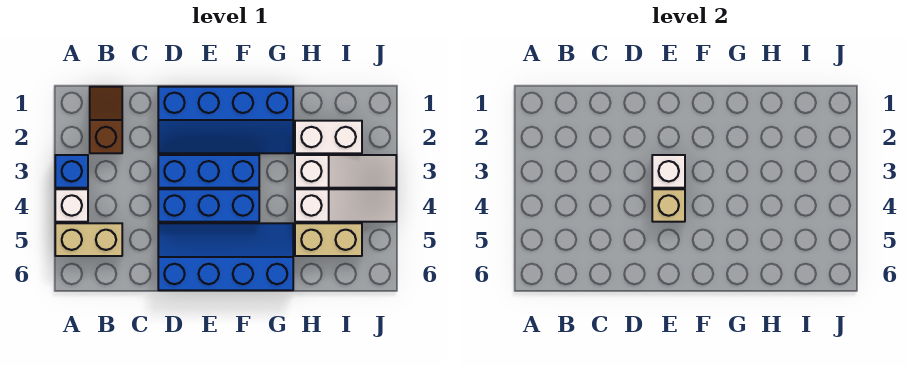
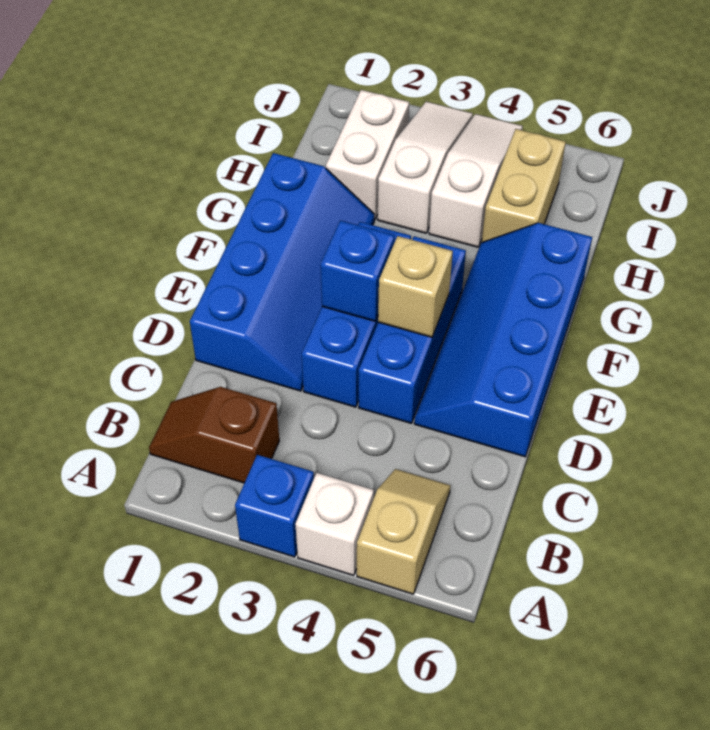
tan 1x2 brick [55,223,122,256] -> tan 1x2 slope [357,469,450,594]
white 1x1 brick [652,155,685,188] -> blue 1x1 brick [321,221,395,321]

